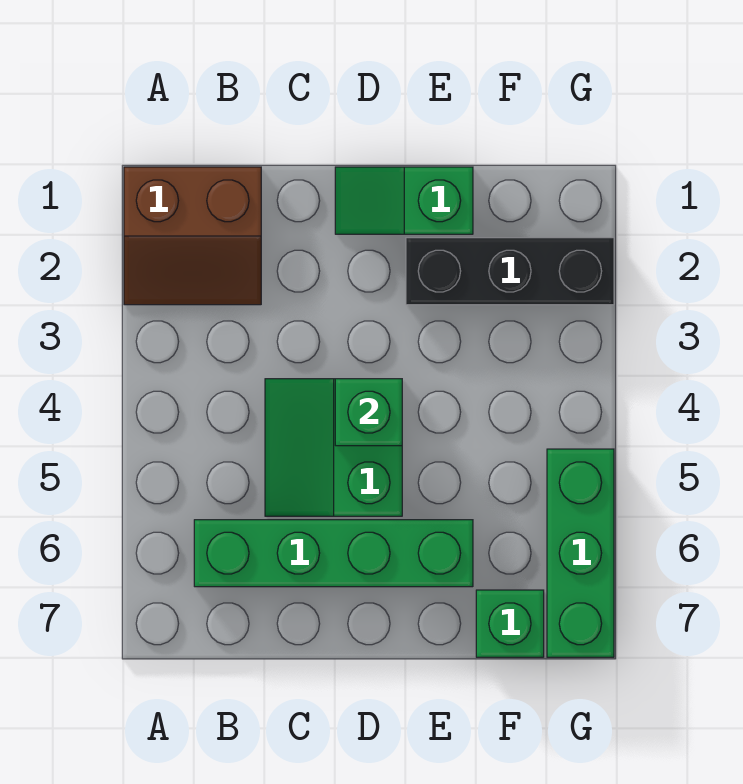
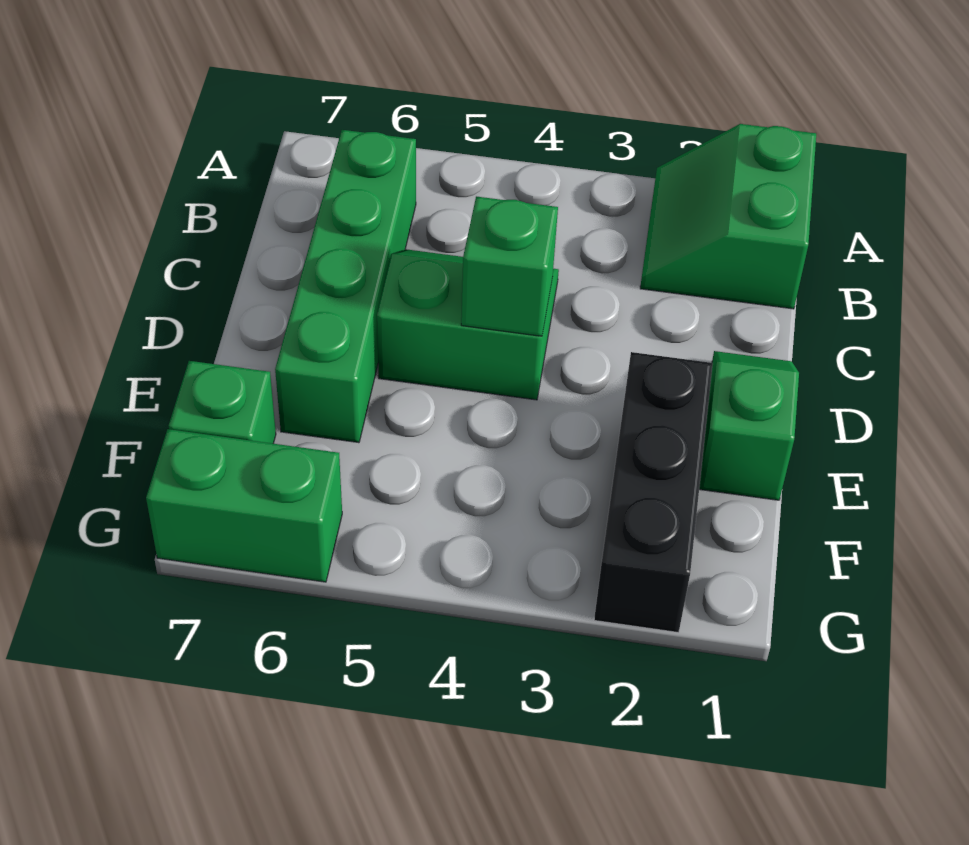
brown 2x2 slope [124,167,261,305] -> green 2x2 slope [640,124,816,309]
green 1x3 brick [547,449,614,657] -> green 1x2 brick [146,429,342,582]

